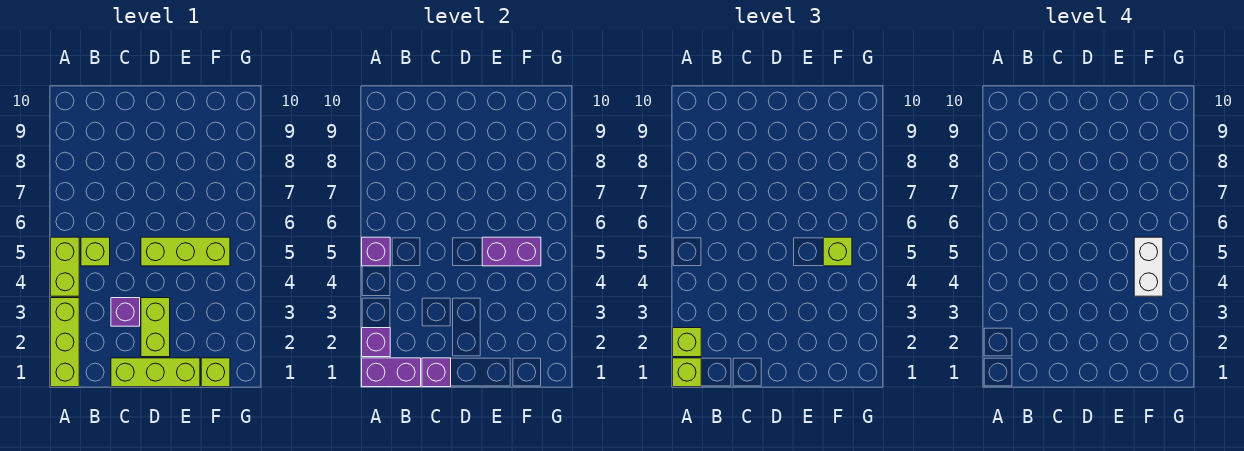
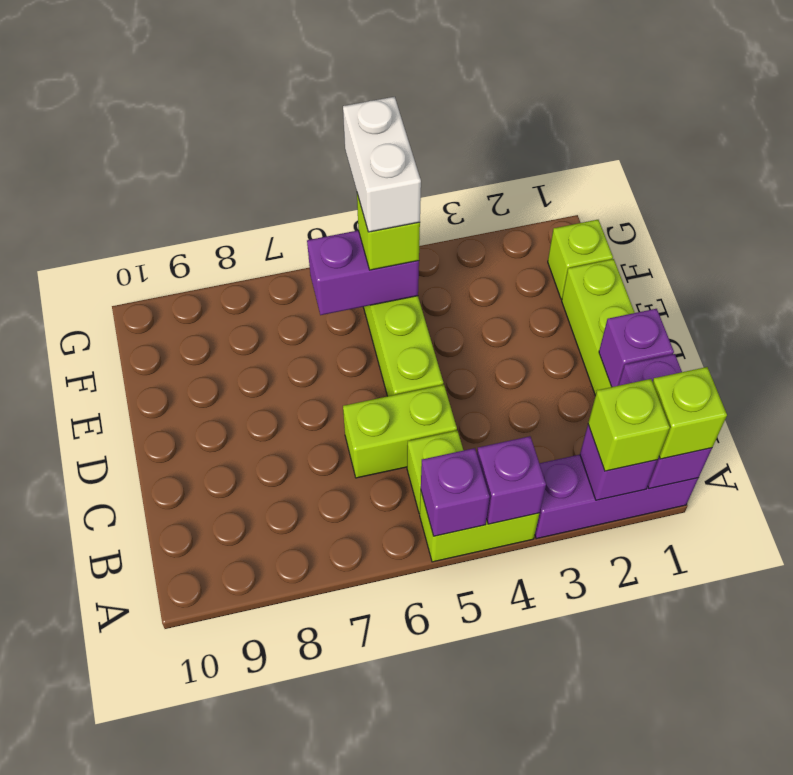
lime 1x3 brick [51,298,79,387] -> purple 1x3 brick [535,455,698,539]
purple 1x1 brick [111,298,140,326] -> purple 1x1 brick moved to [477,436,546,524]
lime 1x2 brick [141,298,170,357] -> lime 1x2 brick moved to [343,385,457,478]
purple 1x2 brick [482,237,541,266] -> purple 1x2 brick turned to [307,230,419,315]
white 1x2 brick [1134,237,1163,296] -> white 1x2 brick turned to [343,97,421,232]

